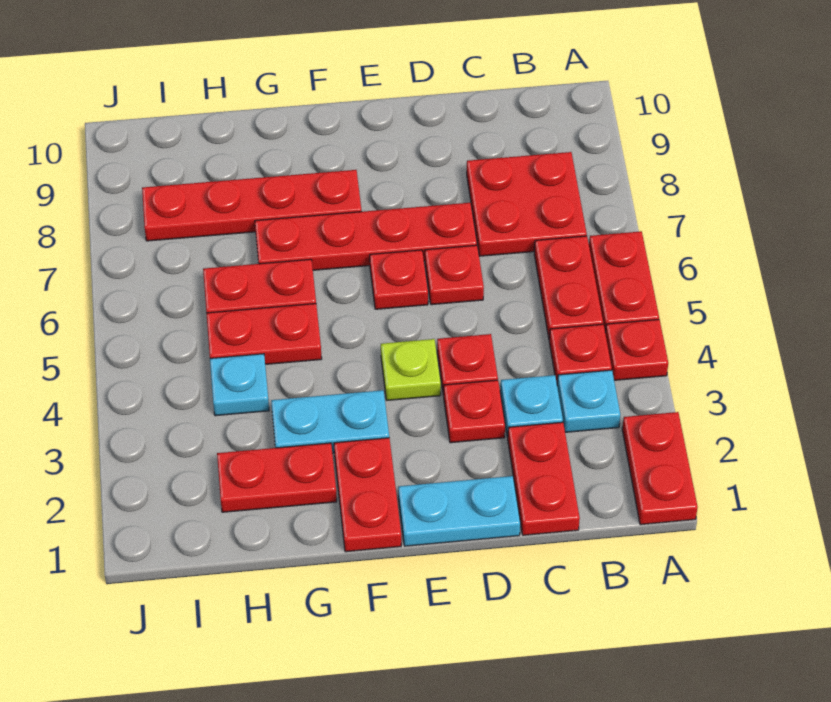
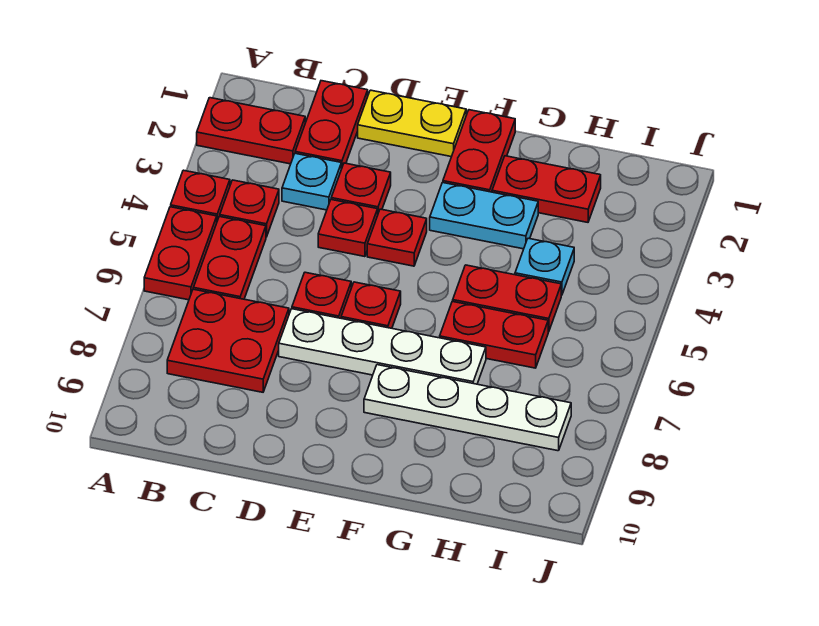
red 1x2 plate [622,412,698,525] -> red 1x2 plate turned to [197,98,305,164]
cyan 1x1 plate [557,370,620,432] -> none
cyan 1x2 plate [398,476,520,546] -> yellow 1x2 plate [358,90,466,157]
red 1x4 plate [255,203,477,270] -> white 1x4 plate [279,309,486,384]
lime 1x1 plate [381,339,441,400] -> red 1x1 plate [367,209,427,266]
red 1x4 plate [142,170,362,241] -> white 1x4 plate [364,365,571,451]

